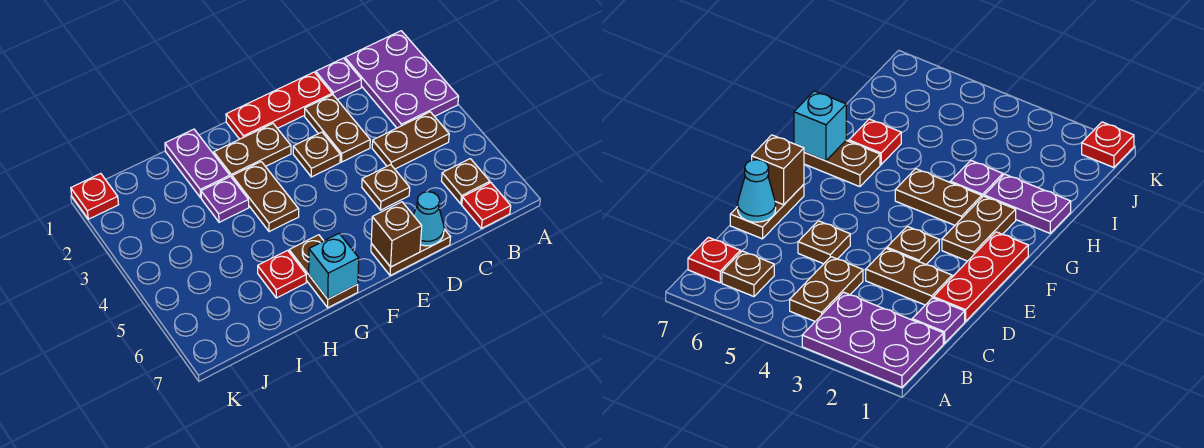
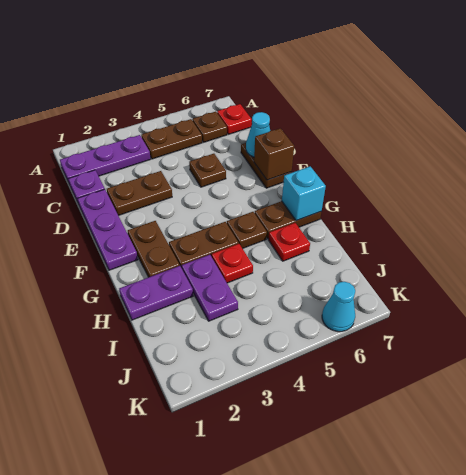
purple 2x3 plate [345,31,459,128] -> purple 1x3 plate [60,135,151,184]
brown 1x2 plate [372,112,449,169] -> brown 1x2 plate turned to [141,119,202,159]
red 1x3 plate [226,72,332,139] -> purple 1x3 plate [78,189,138,270]
brown 1x1 plate [293,132,340,177] -> brown 1x1 plate moved to [227,212,267,248]
purple 1x1 plate [201,177,249,222] -> purple 1x2 plate [182,255,238,321]
red 1x1 plate [71,174,119,219] -> red 1x1 plate moved to [212,244,253,283]
none -> cyan 1x1 cone [322,282,355,332]

